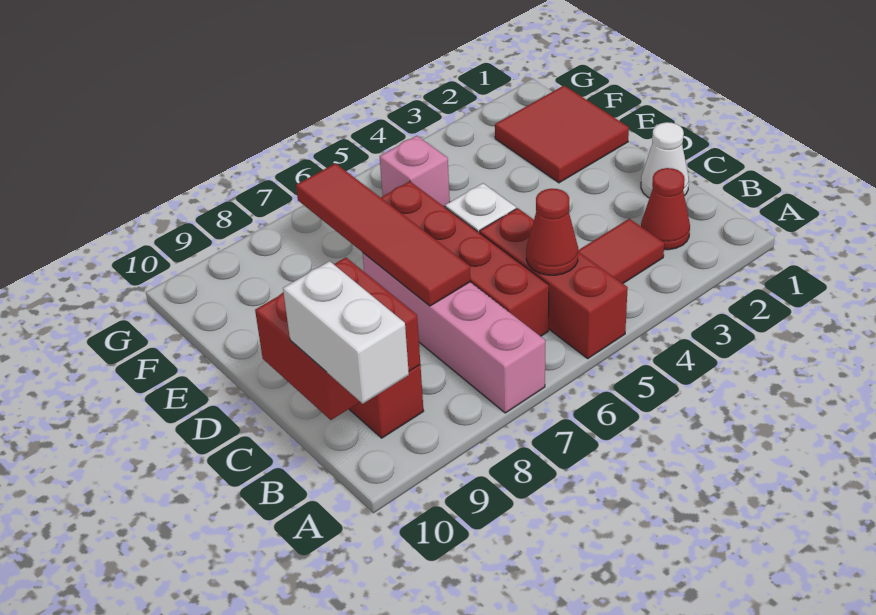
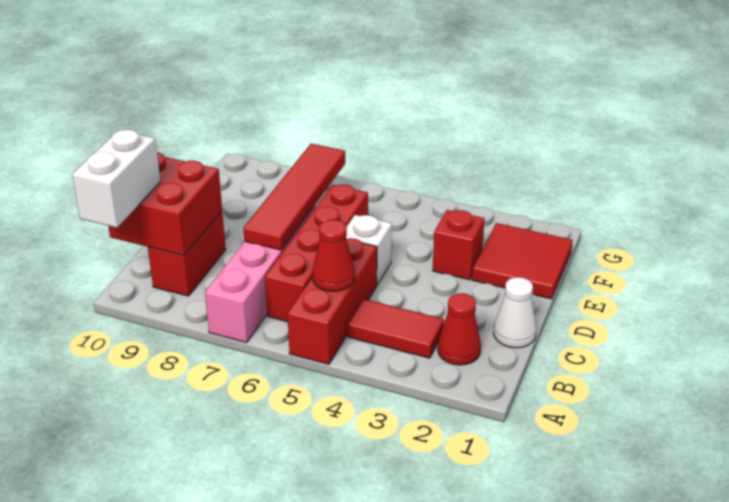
none -> red 1x1 brick [433,210,485,280]
pink 1x1 brick [379,136,450,207] -> none

